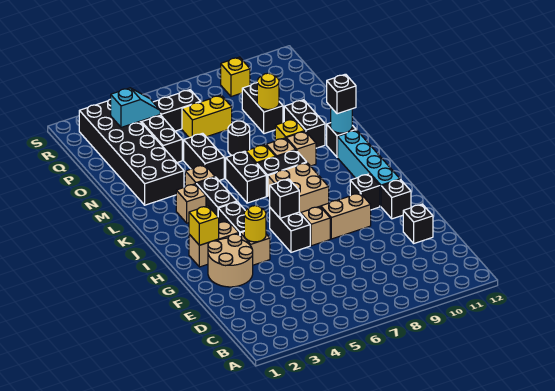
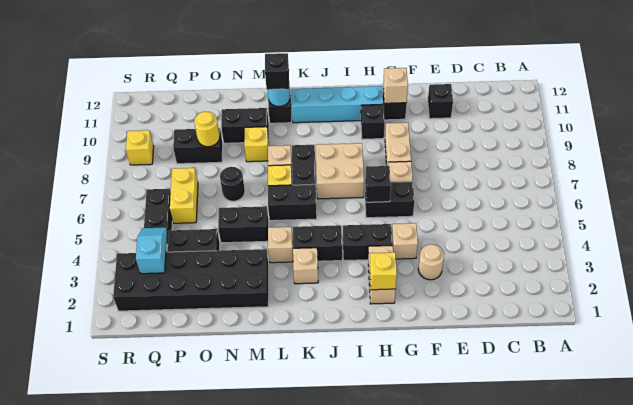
tan 2x2 round brick [208,234,253,287] -> tan 1x1 round brick [418,244,444,280]
yellow 1x1 round brick [244,206,266,242] -> none
tan 1x1 brick [286,131,316,166] -> tan 1x1 brick moved to [383,68,408,103]

